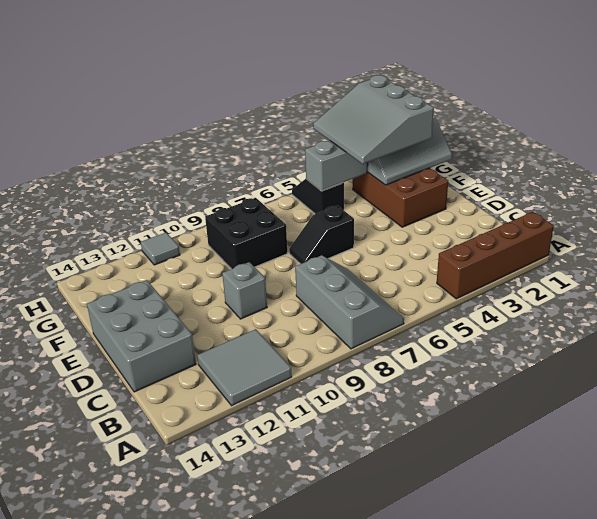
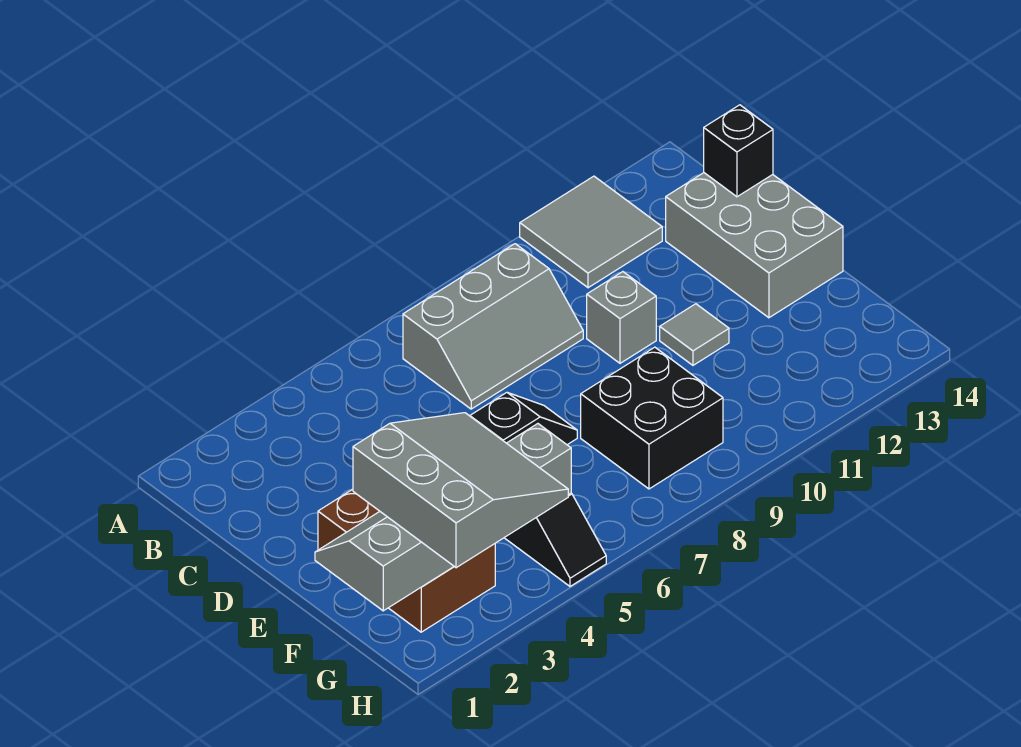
brown 1x4 brick [437,212,554,299] -> none
grey 2x3 slope [295,255,404,349] -> grey 2x3 slope turned to [403,244,583,409]
none -> black 1x1 brick [704,105,773,197]
grey 1x1 tile [141,233,180,265] -> grey 1x1 tile moved to [660,304,729,365]

